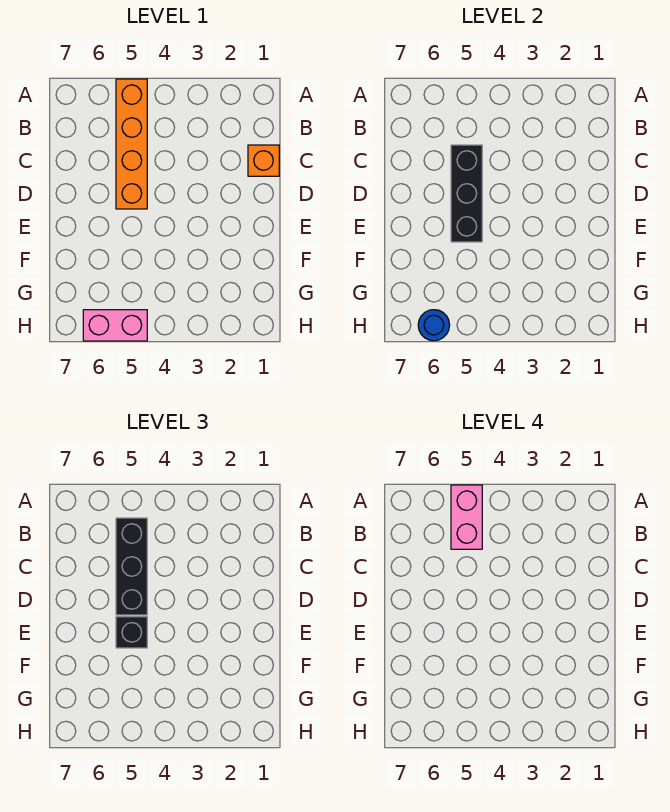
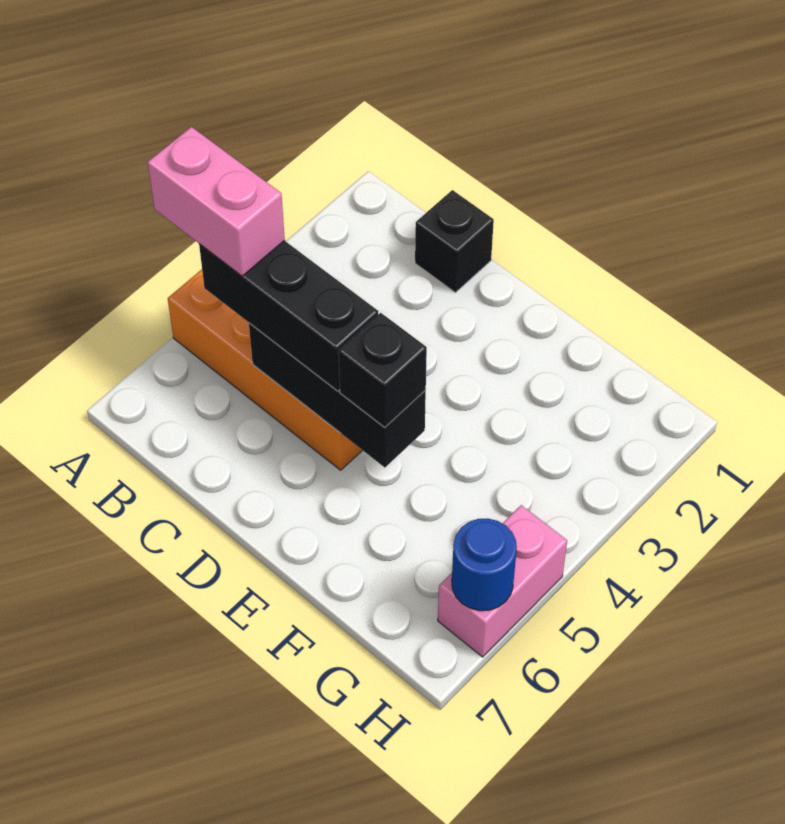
orange 1x1 brick [248,145,279,176] -> black 1x1 brick [415,190,494,293]

